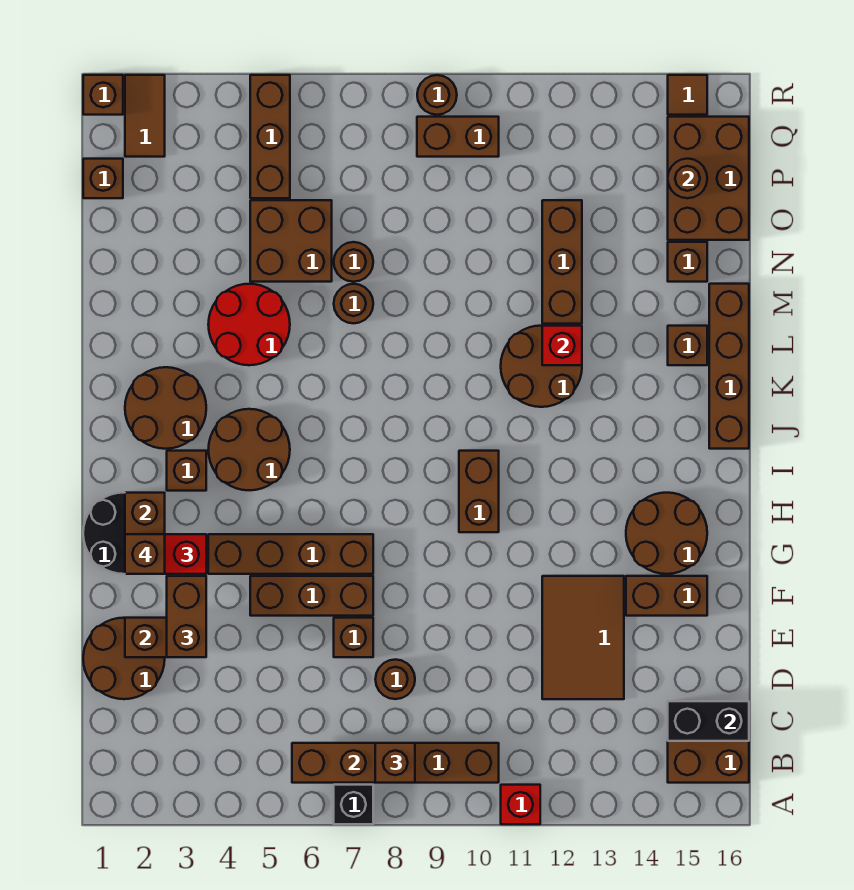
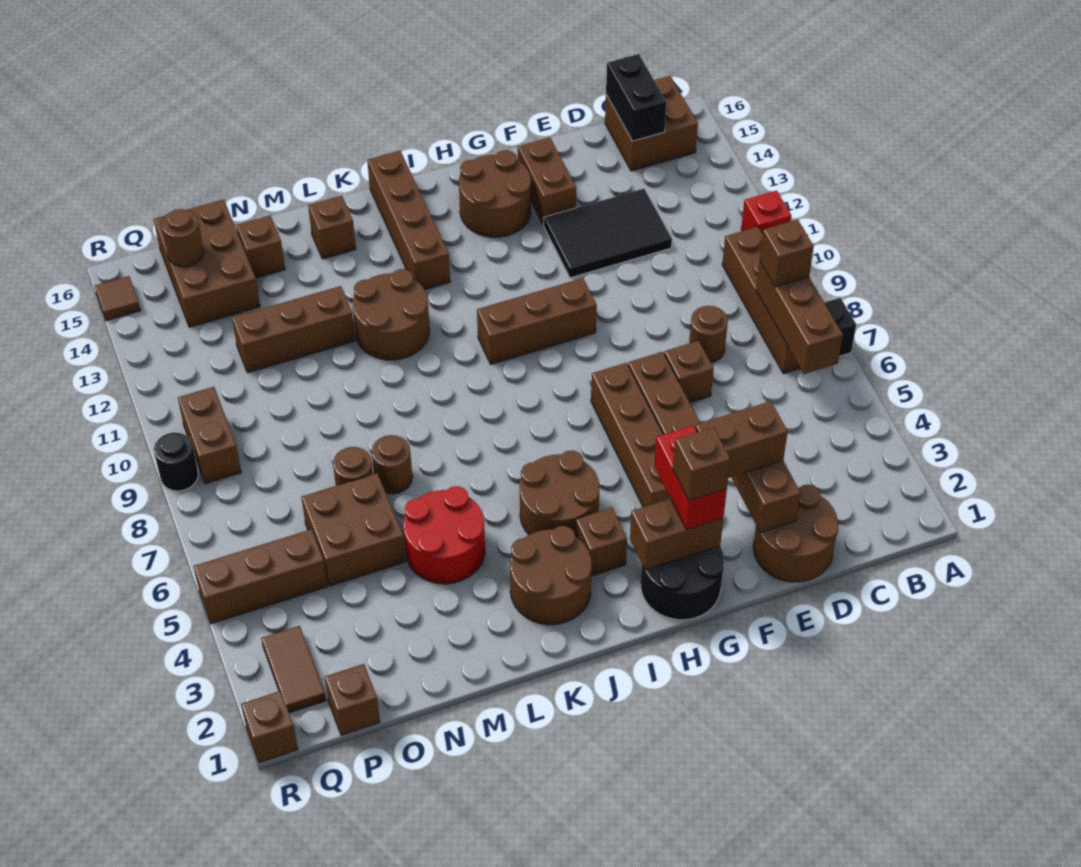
brown 2x3 tile [542,576,624,699] -> black 2x3 tile [544,189,672,278]
brown 1x2 brick [459,451,499,532] -> brown 1x3 brick [477,278,597,364]
brown 1x4 brick [709,284,749,449] -> brown 1x4 brick turned to [367,151,450,290]
red 1x1 brick [542,326,582,365] -> none
brown 2x3 brick [668,117,749,240] -> brown 2x3 brick turned to [154,199,260,327]
brown 1x2 tile [125,75,165,157] -> brown 1x2 tile turned to [261,626,326,713]
brown 1x1 round brick [417,75,457,115] -> black 1x1 round brick [154,432,198,491]

